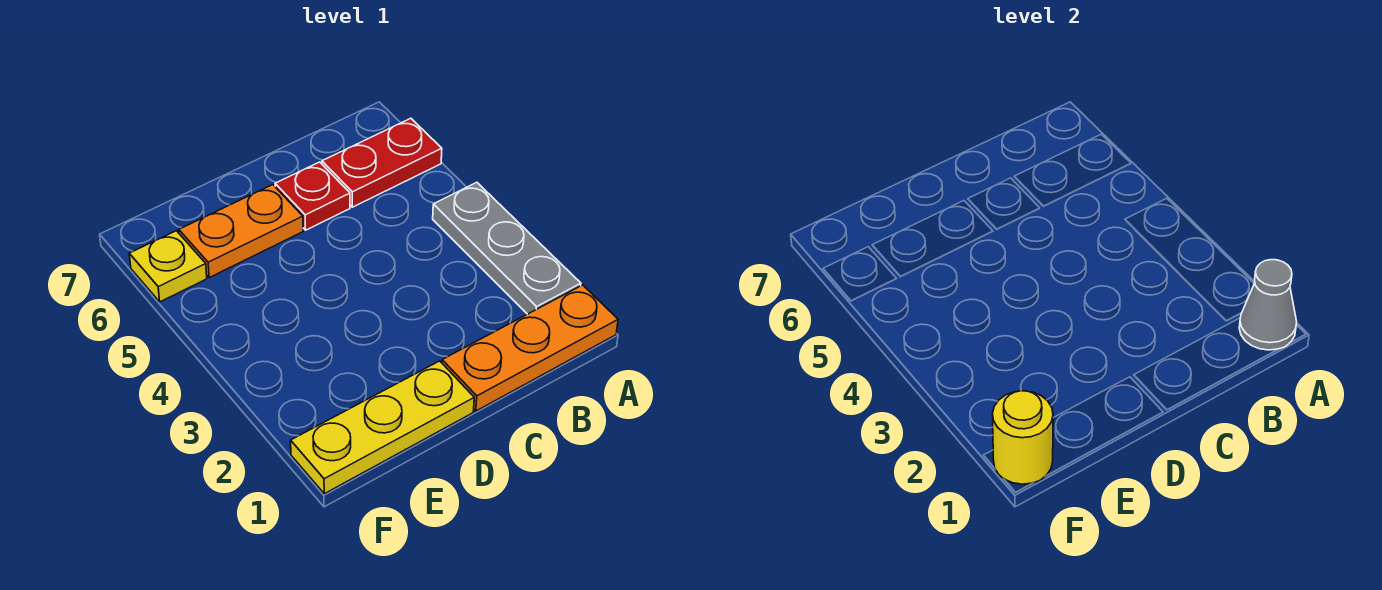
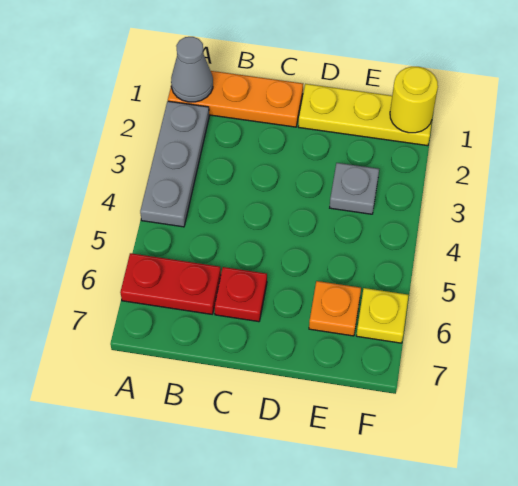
orange 1x2 plate [179,185,303,278] -> orange 1x1 plate [309,281,361,336]
none -> grey 1x1 plate [330,163,379,214]

